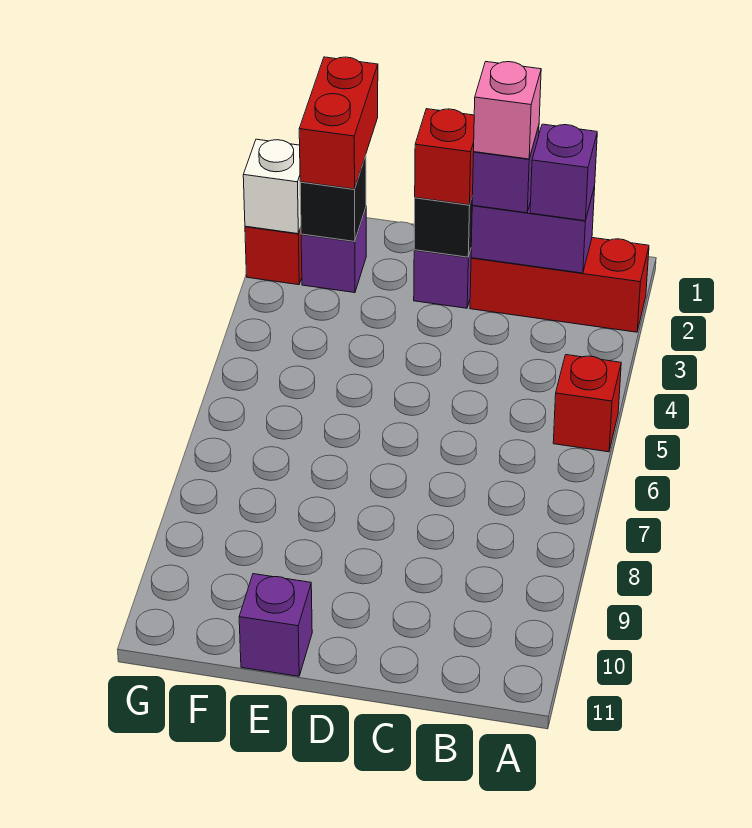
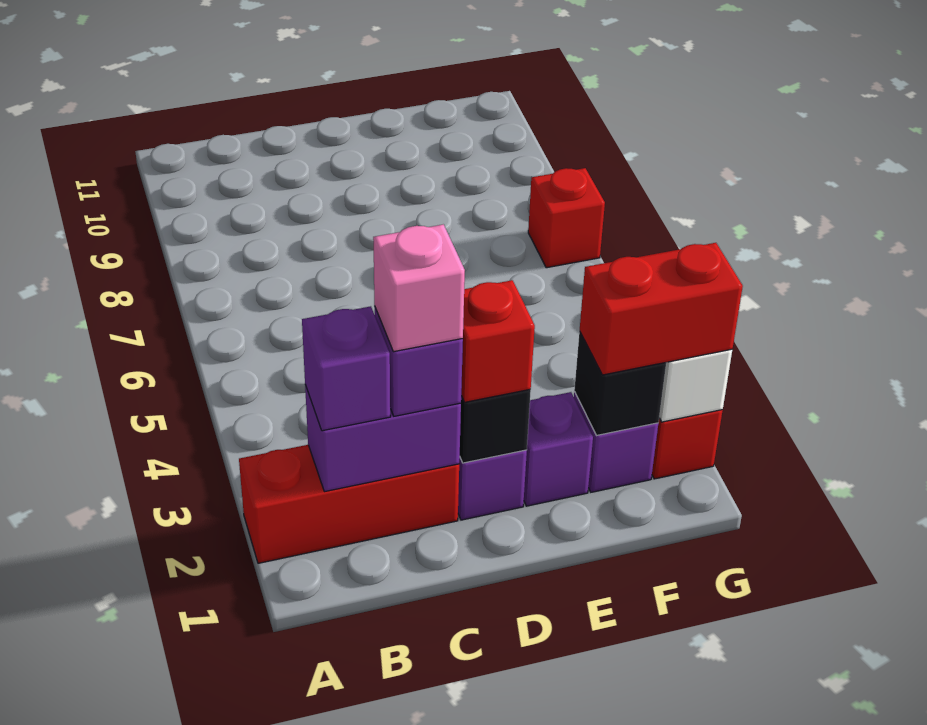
red 1x1 brick [553,355,621,452] -> red 1x1 brick moved to [528,168,605,268]
purple 1x1 brick [239,574,312,676] -> purple 1x1 brick moved to [524,392,593,506]
red 1x2 brick [299,57,378,189] -> red 1x2 brick turned to [580,243,743,375]

